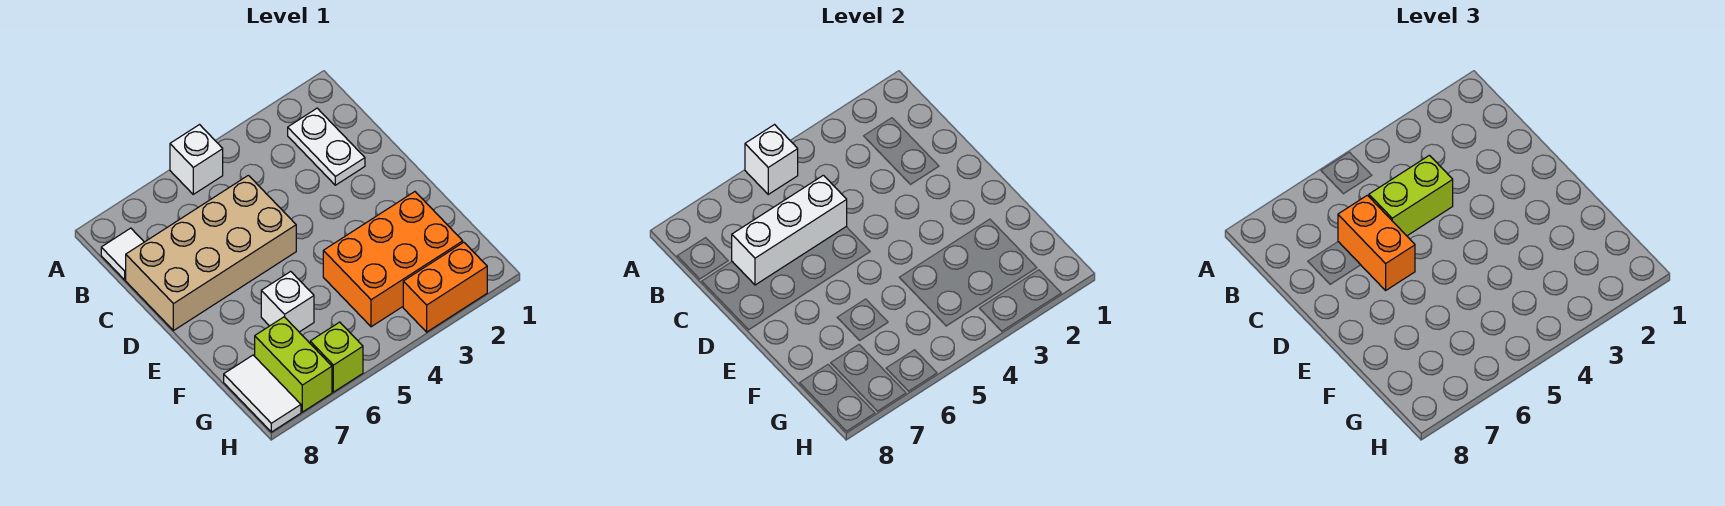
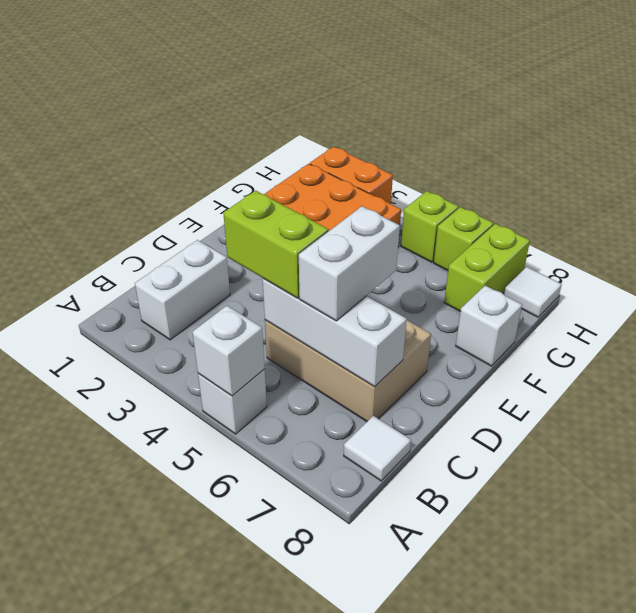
white 1x2 plate [288,108,365,185] -> white 1x2 brick [135,240,230,340]
tan 2x4 brick [126,175,296,331] -> tan 2x3 brick [265,320,431,422]
orange 1x2 brick [1338,195,1415,290] -> white 1x2 brick [299,206,400,321]
white 1x1 brick [261,271,314,332] -> white 1x1 brick moved to [456,286,522,366]
white 1x2 tile [224,355,301,432] -> white 1x1 tile [504,267,562,317]
none -> lime 1x1 brick [401,191,459,262]

